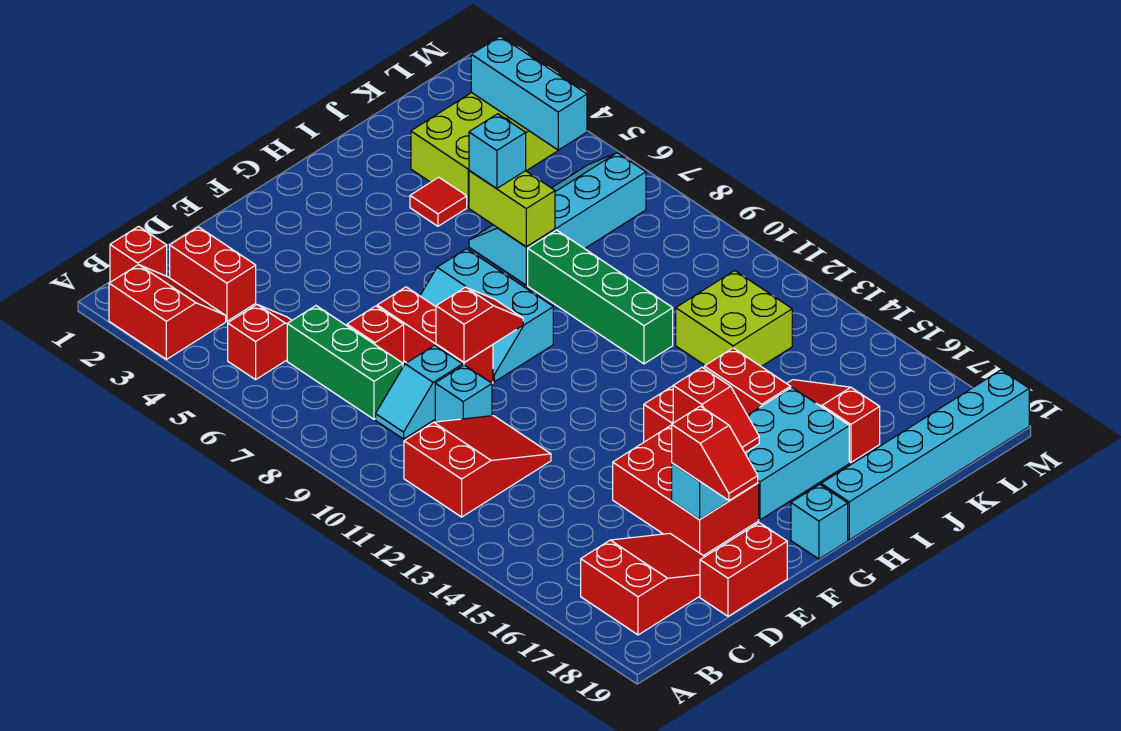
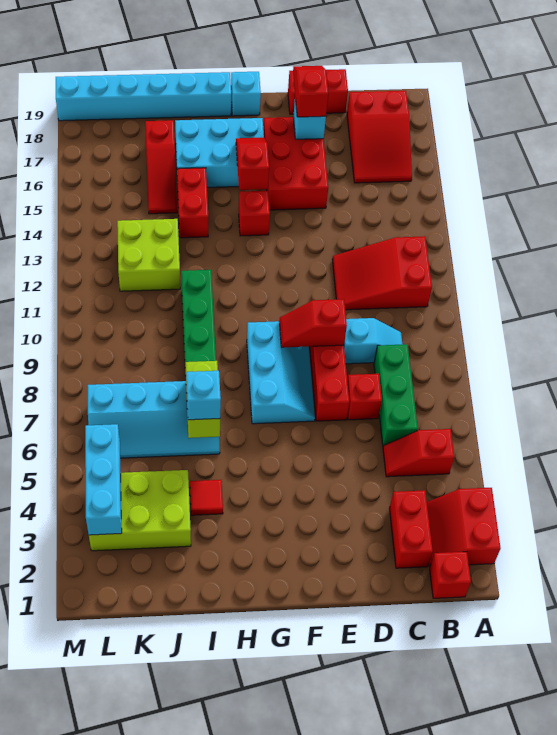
red 2x3 slope [581,533,705,635] -> red 2x3 slope turned to [347,91,412,183]
cyan 1x1 brick [435,365,492,422] -> none

